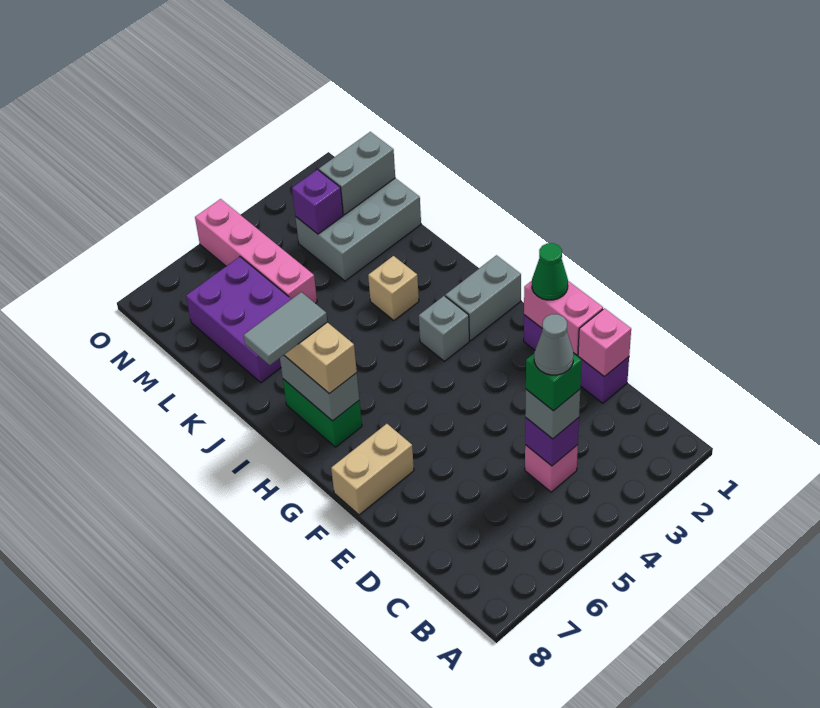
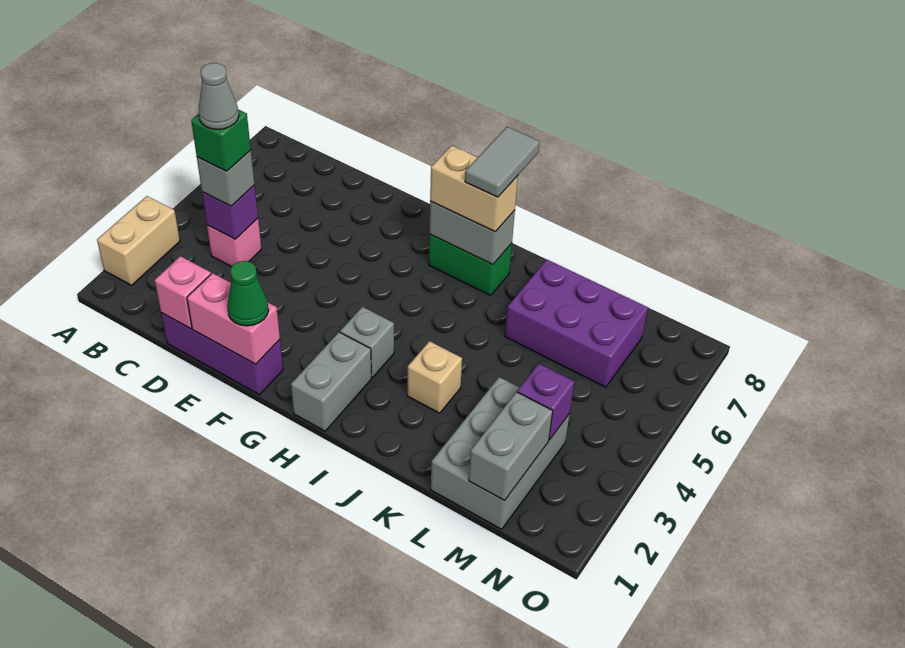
tan 1x2 brick [331,424,414,515] -> tan 1x2 brick moved to [97,196,180,285]
pink 1x4 brick [195,199,317,303] -> none

